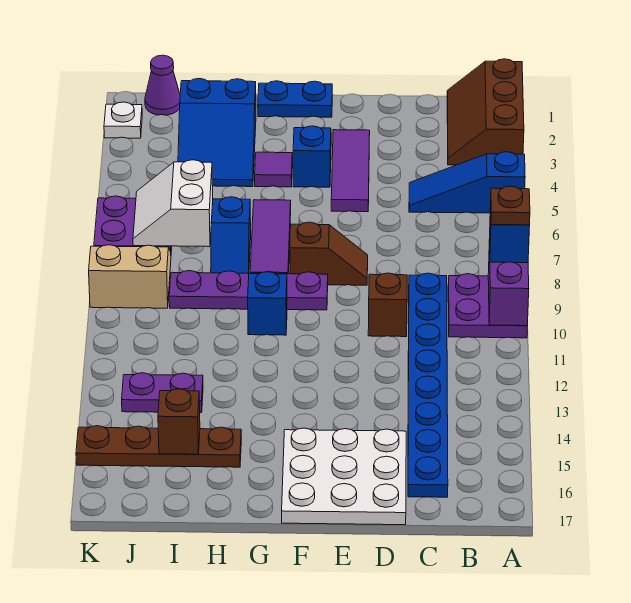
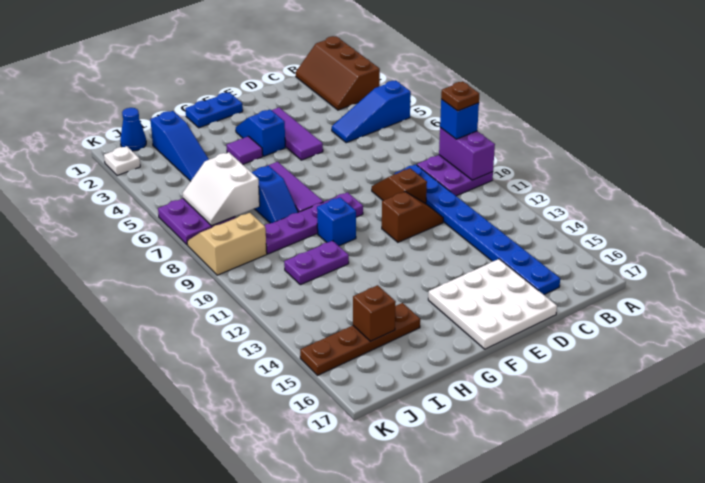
brown 1x2 slope [290,222,368,285] -> brown 1x2 slope moved to [382,192,443,242]
blue 2x3 slope [178,79,256,187] -> blue 1x3 slope [150,111,209,181]
purple 1x2 plate [122,373,203,413] -> purple 1x2 plate moved to [284,241,349,285]
purple 1x1 cone [145,55,180,115] -> blue 1x1 cone [120,108,146,151]

